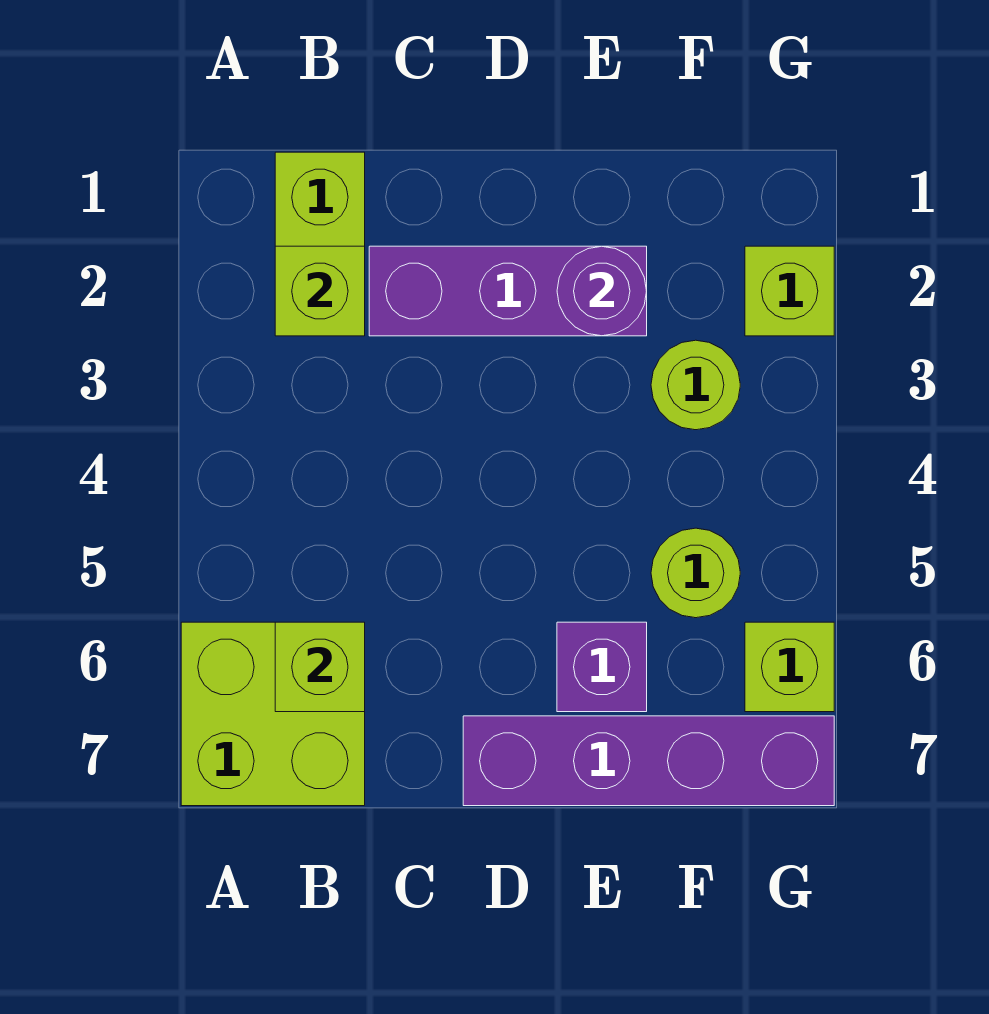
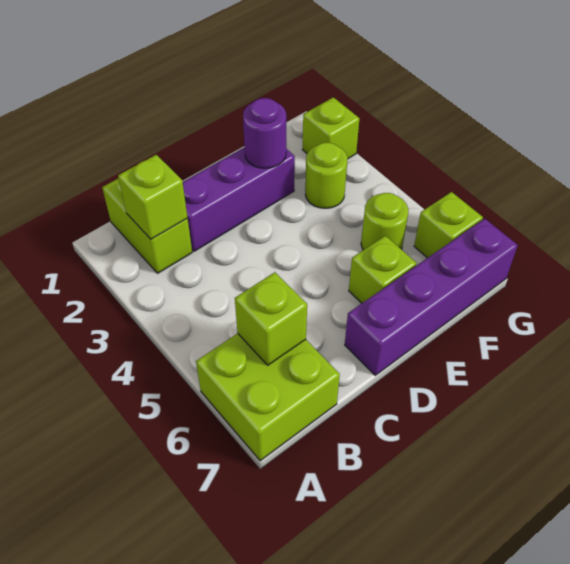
purple 1x1 brick [557,622,647,712] -> lime 1x1 brick [349,236,417,303]

